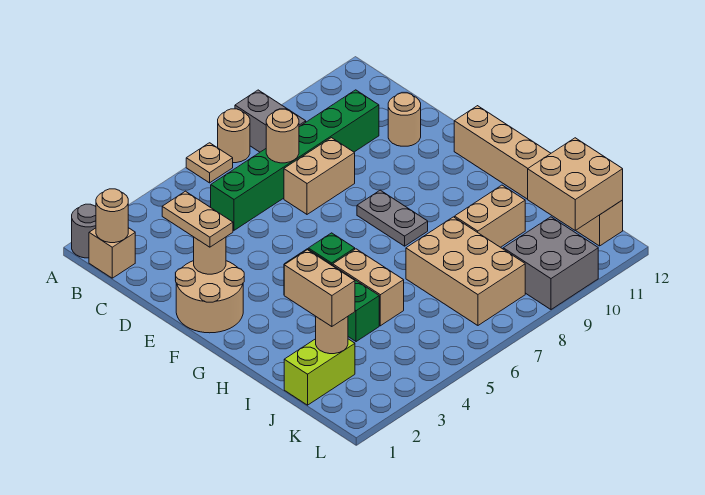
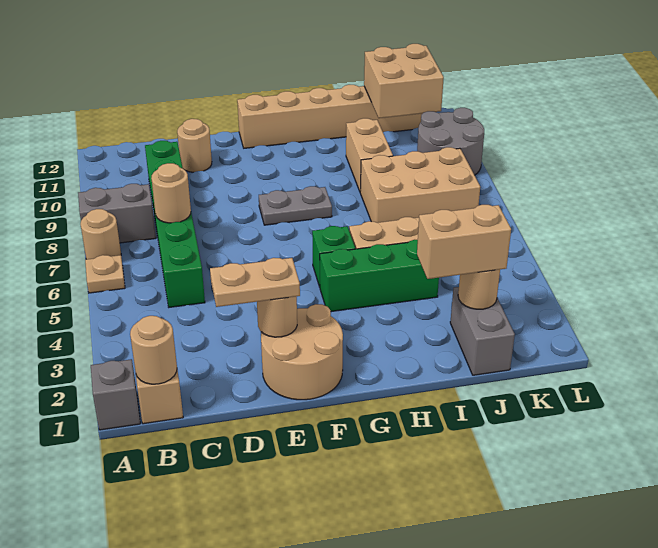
grey 1x1 round brick [72,204,96,258] -> grey 1x1 brick [91,359,140,430]
tan 1x2 brick [284,138,355,214] -> none
lime 1x2 brick [284,339,355,405] -> grey 1x2 brick [450,287,515,375]
grey 2x2 brick [503,217,598,309] -> grey 2x2 round brick [417,108,484,175]

